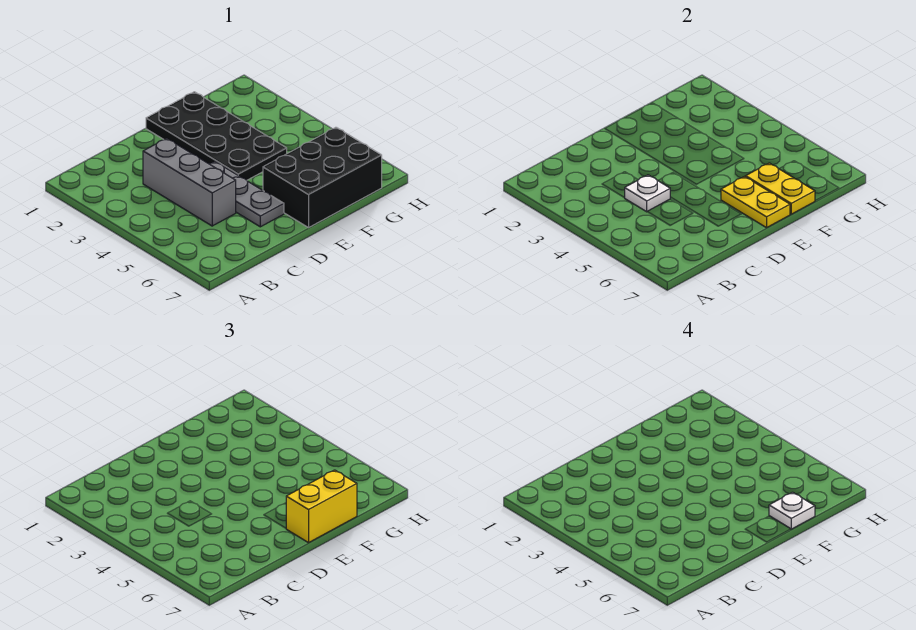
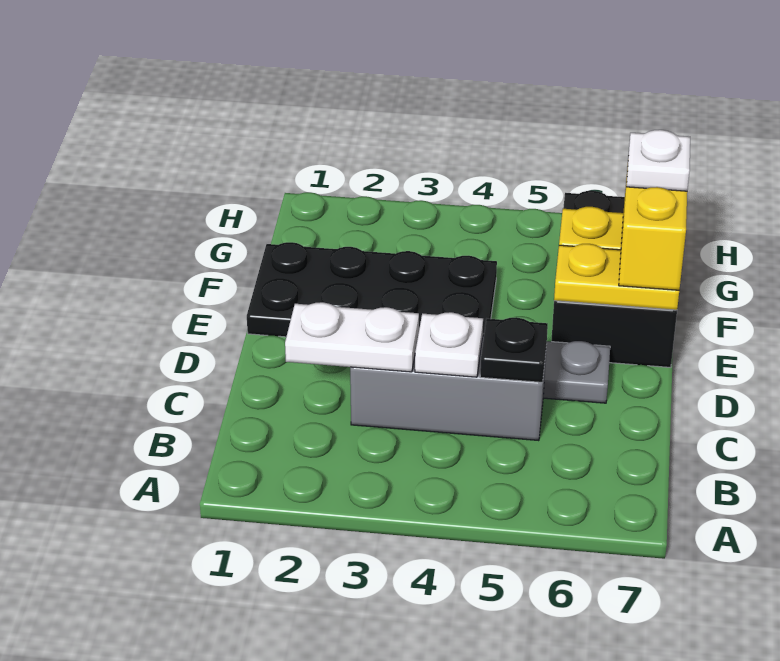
none -> white 1x2 plate [285,302,419,372]
none -> black 1x1 plate [480,317,548,383]

